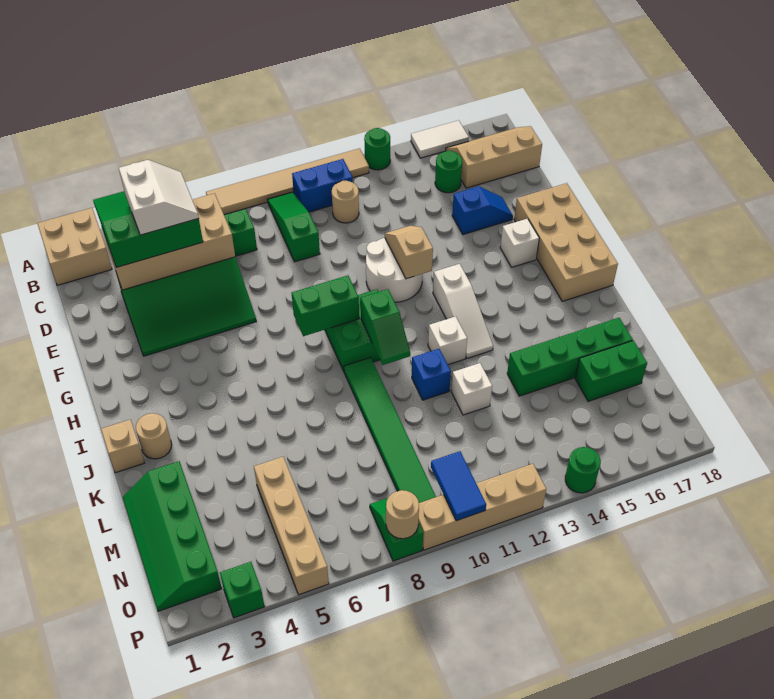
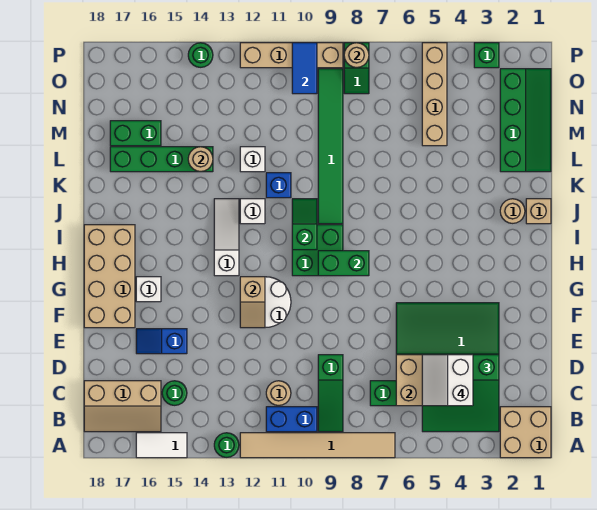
none -> tan 1x1 round brick [188,147,213,172]

